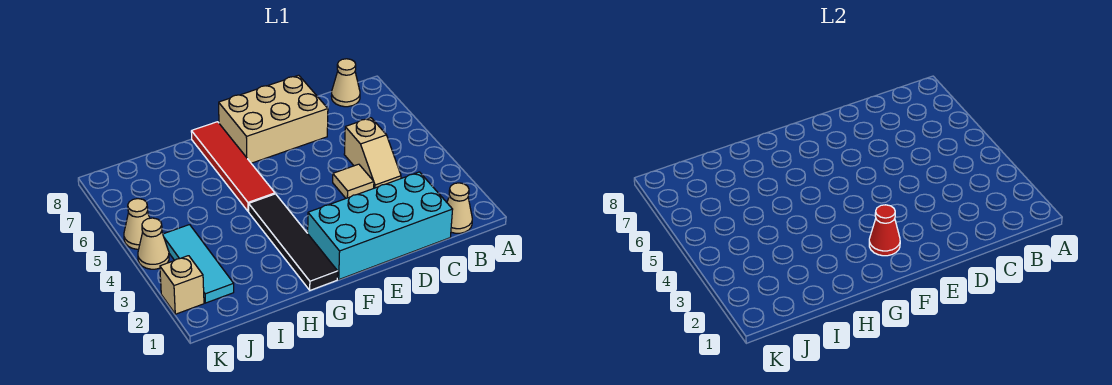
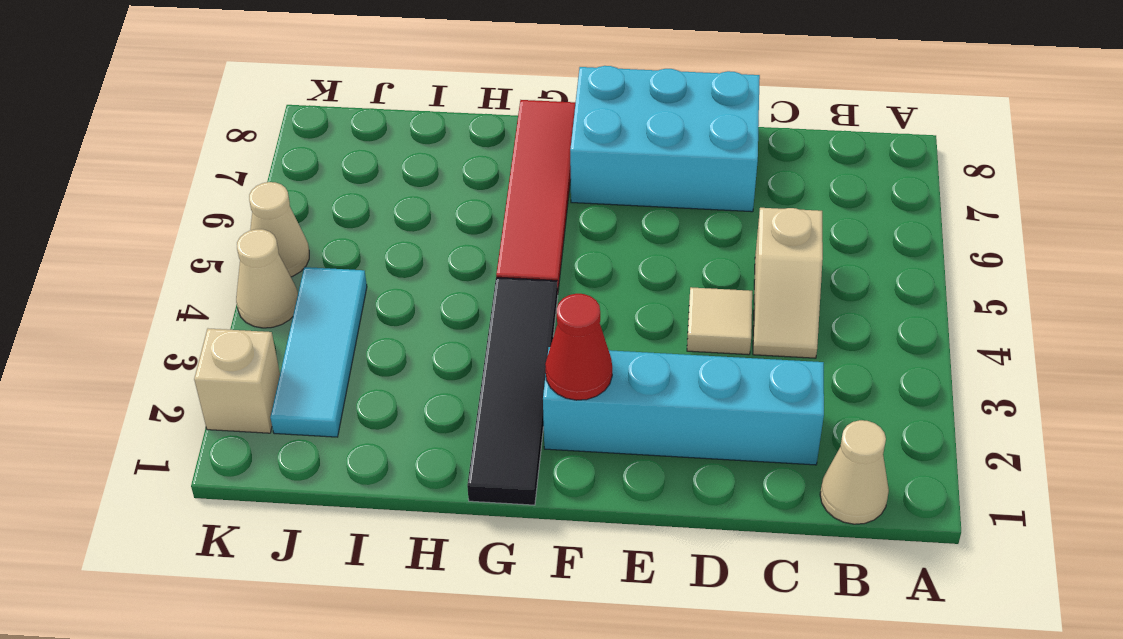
tan 1x1 cone [331,59,360,107] -> none
cyan 2x4 brick [308,172,453,279] -> cyan 1x4 brick [543,347,824,465]
tan 2x3 brick [219,75,328,163] -> cyan 2x3 brick [570,66,760,212]

